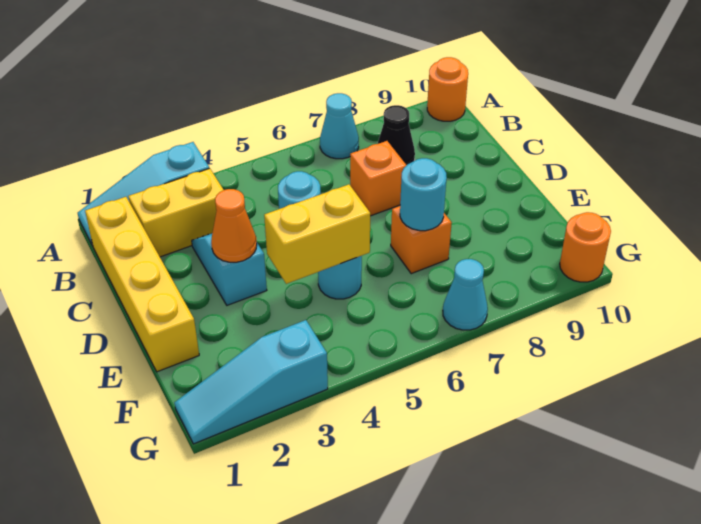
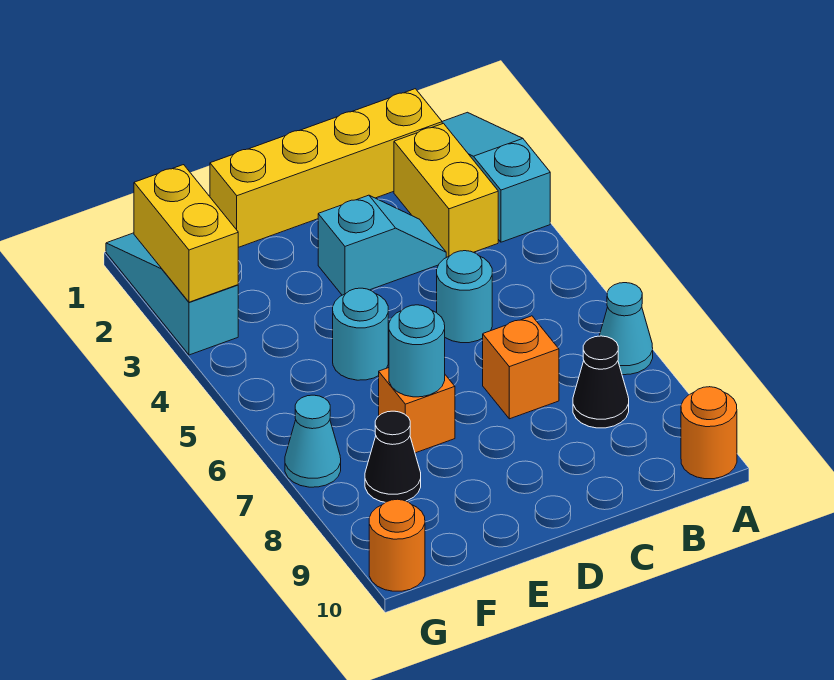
orange 1x1 cone [211,189,257,262] -> none
yellow 1x2 brick [264,184,370,284] -> yellow 1x2 brick moved to [134,165,238,302]
none -> black 1x1 cone [365,411,421,502]

